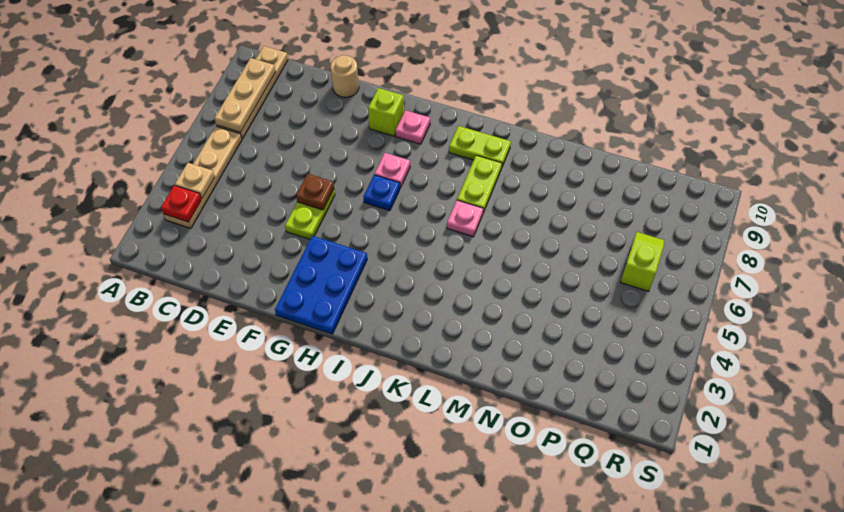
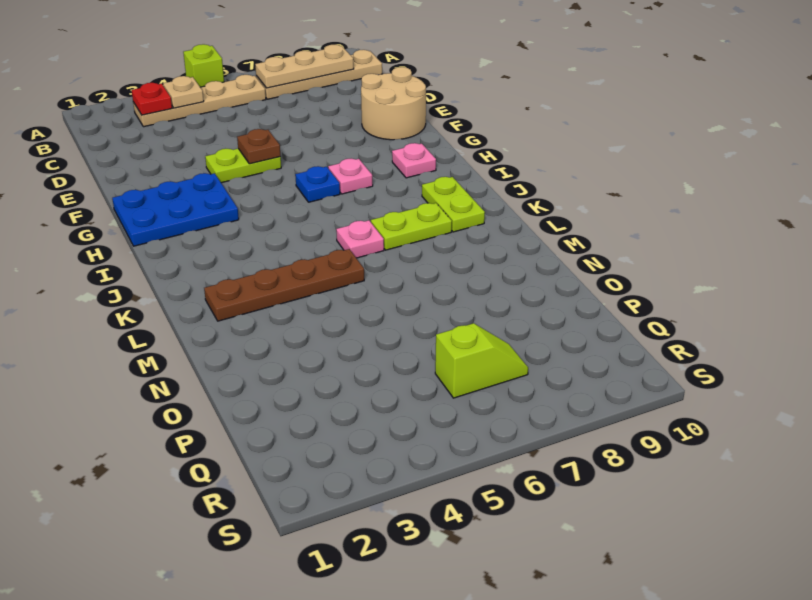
tan 1x1 round brick [331,55,359,98] -> tan 2x2 round brick [361,67,426,140]
lime 1x1 brick [368,88,404,136] -> lime 1x1 brick moved to [183,44,224,87]
none -> brown 1x4 plate [204,249,364,321]

